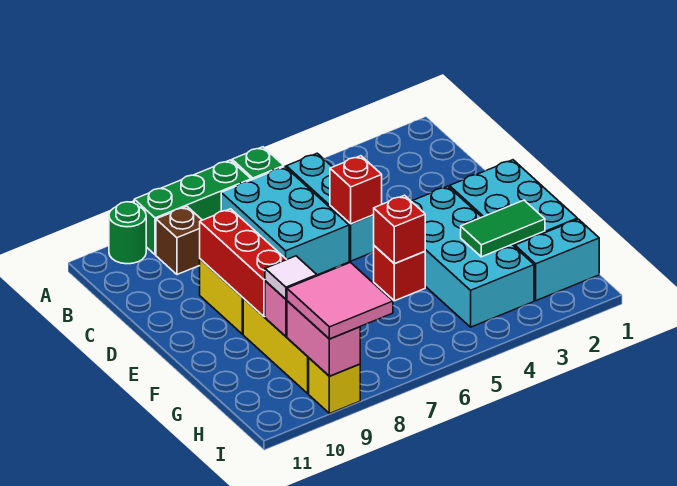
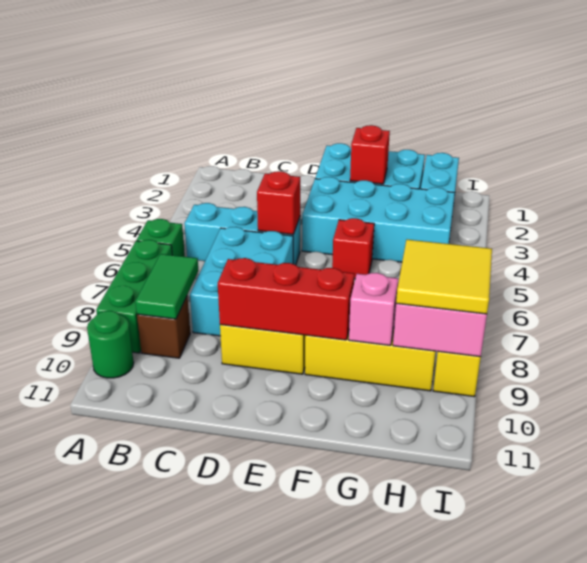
cyan 2x3 brick [221,167,349,275] -> cyan 2x3 brick turned to [190,227,293,336]
red 1x1 brick [374,195,425,264] -> red 1x1 brick moved to [350,125,390,184]
green 1x2 tile [461,200,545,257] -> green 1x2 tile moved to [135,254,198,319]
white 1x1 tile [265,256,317,299] -> none
pink 2x2 tile [287,262,393,339] -> yellow 2x2 tile [396,240,492,314]

